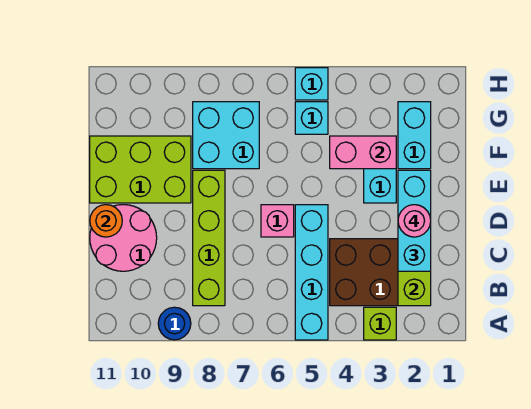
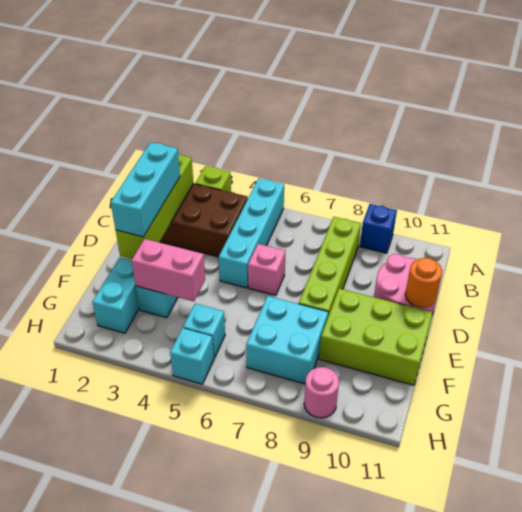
blue 1x1 round brick [158,307,191,340] -> blue 1x1 brick [360,204,397,253]
pink 1x1 round brick [398,205,431,237] -> pink 1x1 round brick moved to [304,367,339,418]

